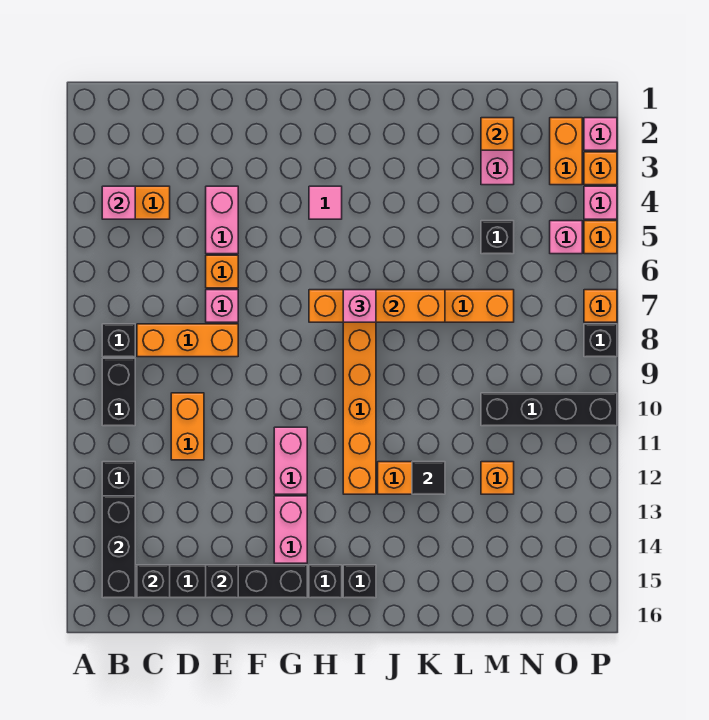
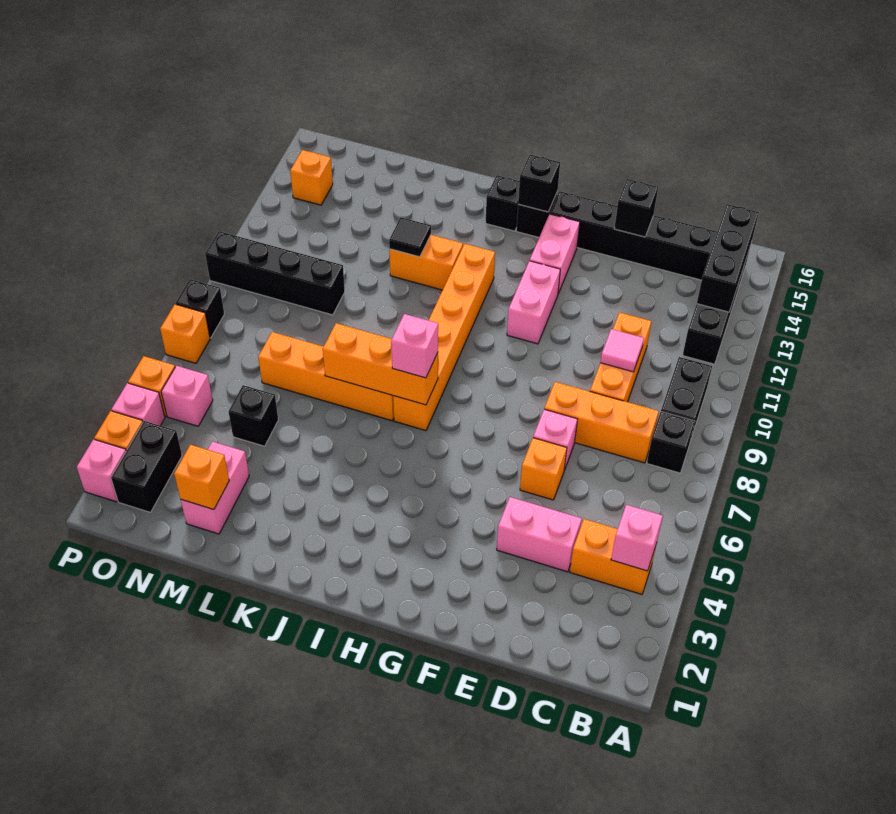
black 1x1 brick [137,565,170,598] -> black 1x1 brick moved to [518,155,560,212]
orange 1x2 brick [171,393,204,460] -> orange 1x3 brick [590,312,651,402]
pink 1x2 brick [206,186,238,254] -> pink 1x2 brick turned to [497,497,582,572]
pink 1x1 tile [309,186,342,219] -> pink 1x1 tile moved to [600,329,644,372]
orange 1x4 brick [309,290,445,322] -> orange 1x3 brick [323,323,438,405]
orange 1x1 brick [481,462,514,494] -> orange 1x1 brick moved to [290,150,333,205]
orange 1x2 brick [550,118,582,185] -> black 1x2 brick [111,421,182,512]

